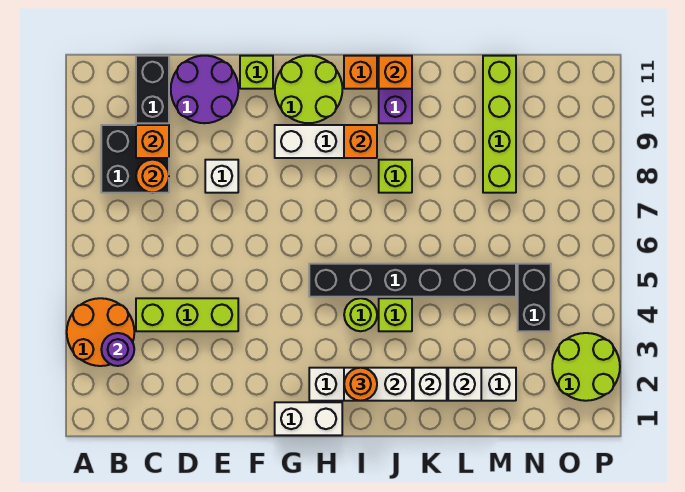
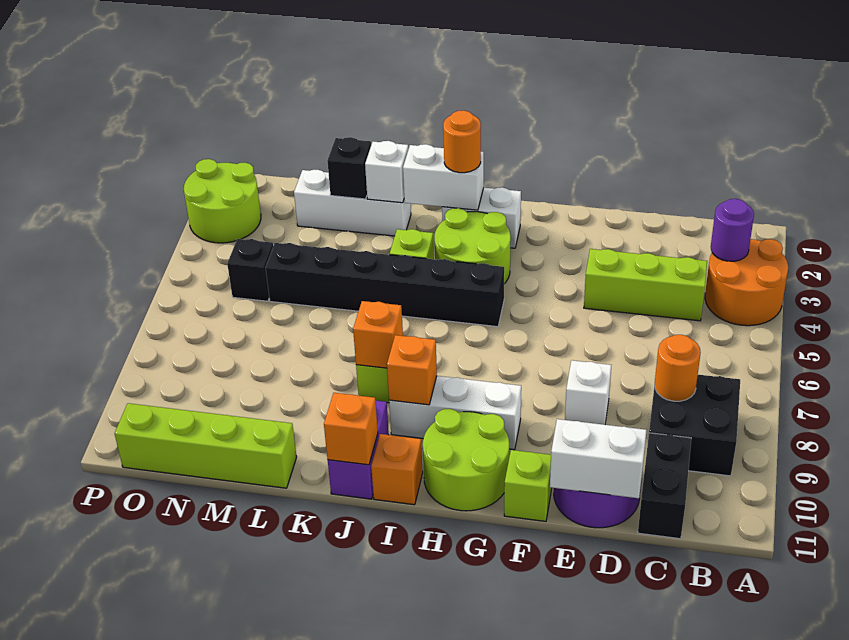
orange 1x1 brick [136,125,169,158] -> orange 1x1 brick moved to [353,301,403,368]
white 1x2 brick [275,402,342,435] -> white 1x2 brick moved to [550,419,647,498]
lime 1x1 round brick [344,298,377,331] -> lime 2x2 round brick [434,208,511,284]
white 1x1 brick [448,368,481,401] -> black 1x1 brick [327,137,371,199]
lime 1x4 brick [483,56,516,193] -> lime 1x4 brick turned to [115,403,297,488]
black 1x2 brick [518,264,551,331] -> black 1x1 brick [227,239,273,301]

